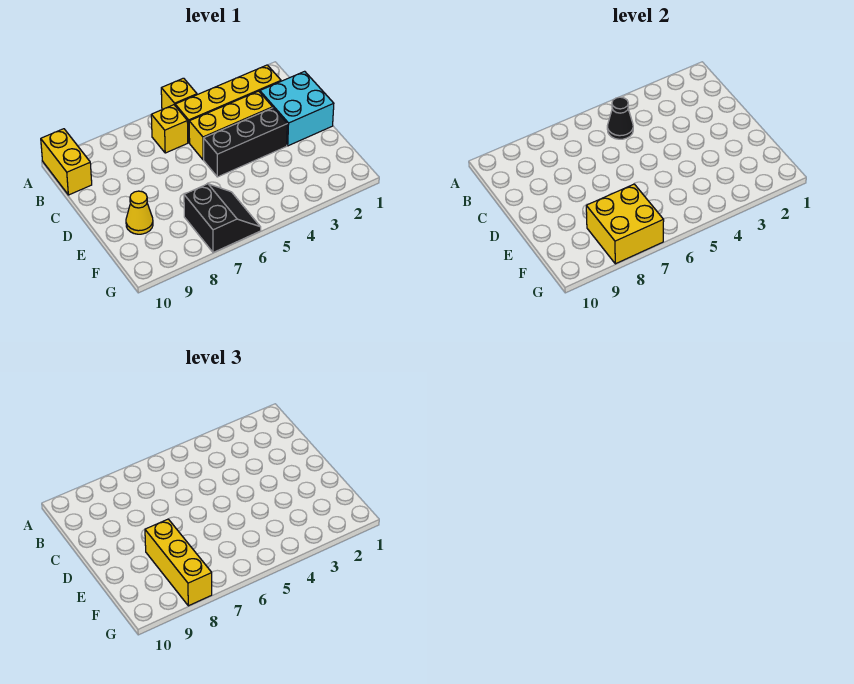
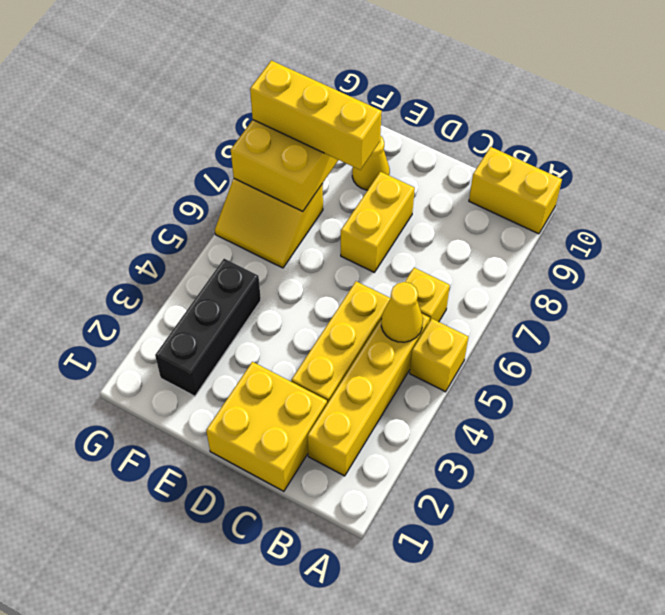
black 1x1 cone [607,97,633,139] -> yellow 1x1 cone [381,282,423,342]
cyan 2x2 brick [260,71,334,146] -> yellow 2x2 brick [206,362,327,491]
black 1x3 brick [204,108,287,177] -> black 1x3 brick moved to [155,259,261,396]
none -> yellow 1x2 brick [341,172,415,272]
black 2x2 slope [184,184,261,252] -> yellow 2x2 slope [215,179,323,268]

